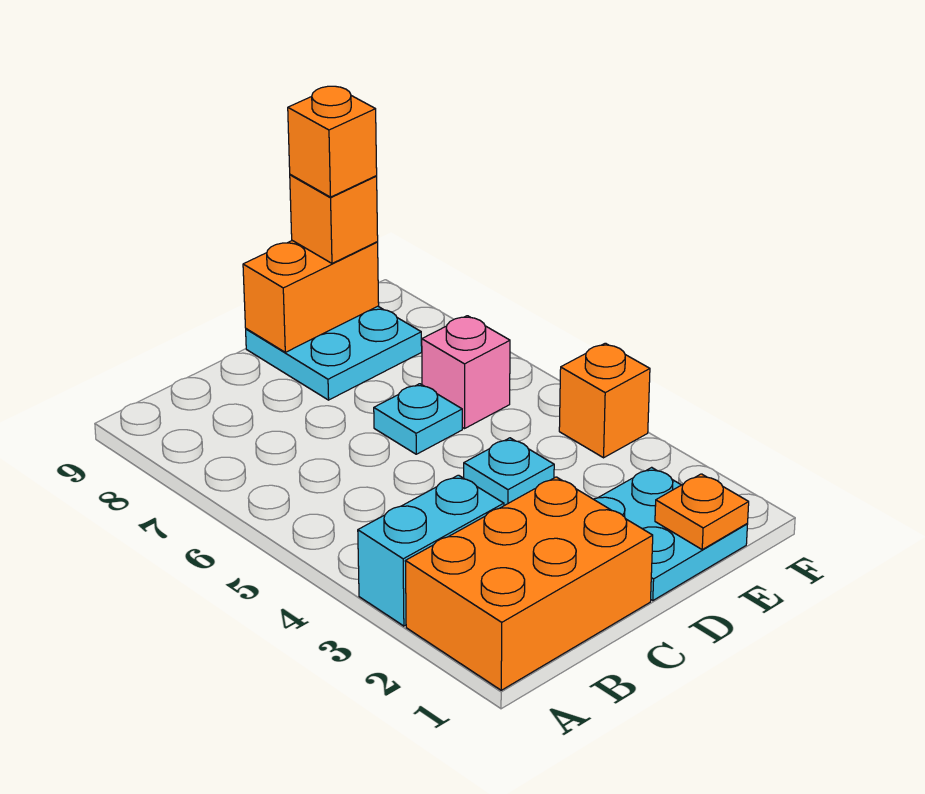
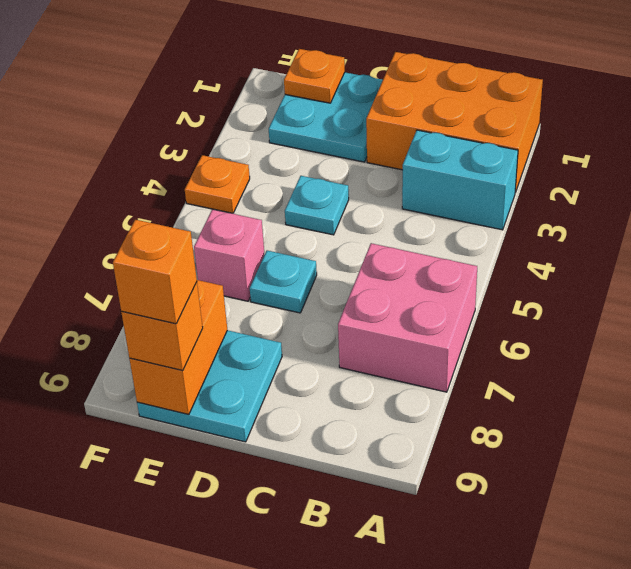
none -> pink 2x2 brick [338,243,477,392]
orange 1x2 brick [243,241,379,352] -> orange 1x2 brick turned to [130,280,227,414]
orange 1x1 brick [559,343,650,458] -> orange 1x1 plate [185,155,250,213]

